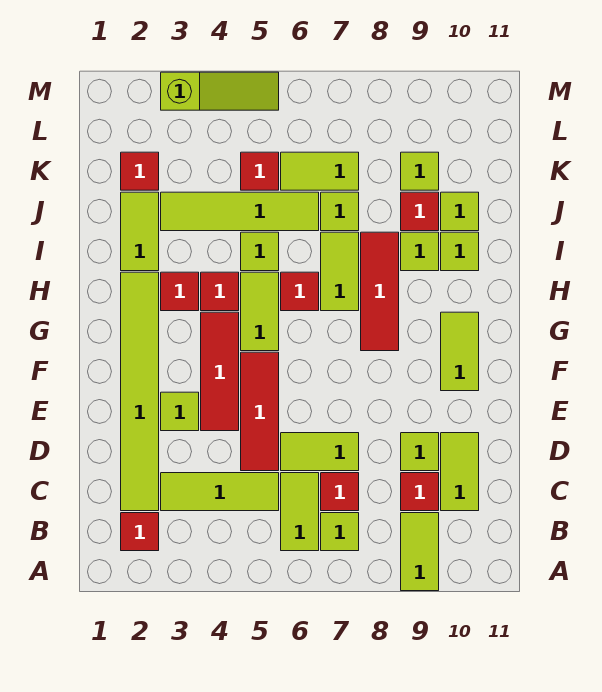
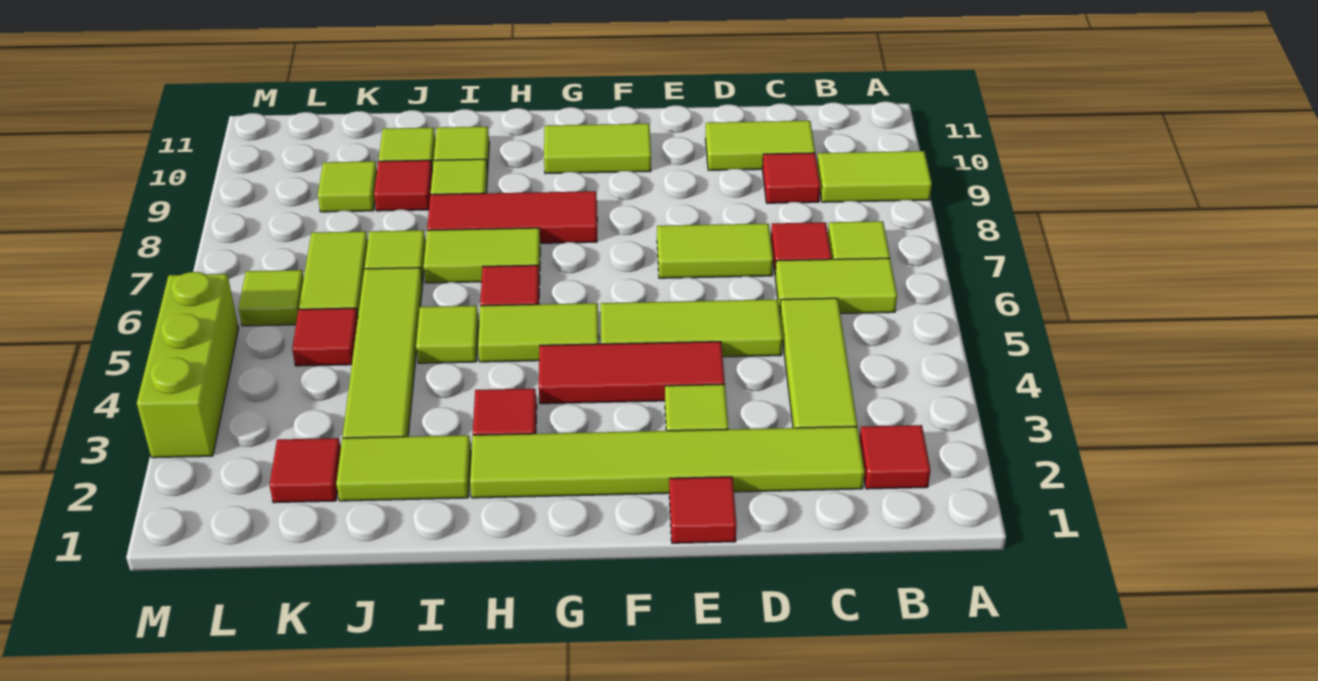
red 1x3 tile [241,352,279,471] -> lime 1x3 tile [601,299,783,357]
lime 1x2 tile [281,433,359,471] -> lime 1x2 tile turned to [657,224,773,278]
lime 1x1 tile [401,433,439,471] -> lime 1x1 tile moved to [238,270,304,326]
red 1x1 tile [201,272,239,311] -> red 1x1 tile moved to [669,477,737,543]
lime 1x3 slope [161,72,279,110] -> lime 1x3 brick [137,272,239,458]

